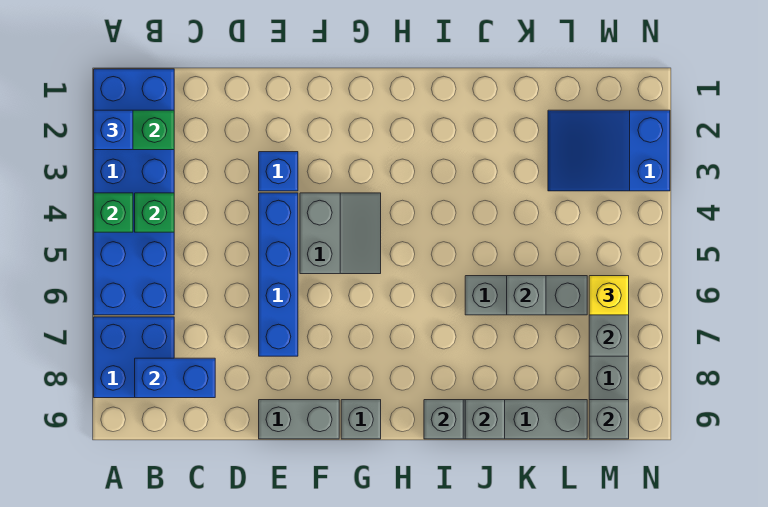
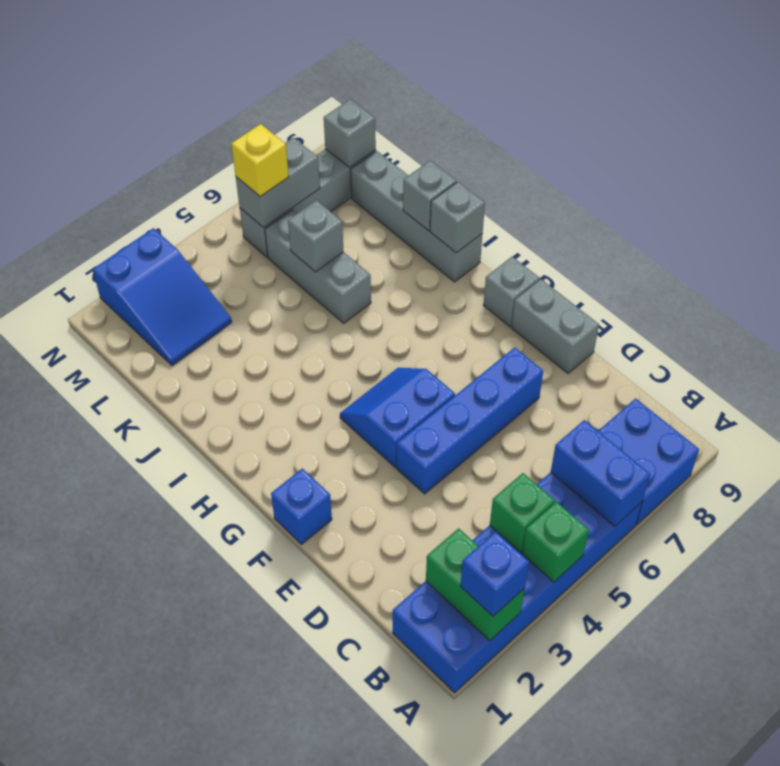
blue 1x2 brick [135,358,215,398] -> blue 1x2 brick moved to [551,420,650,526]
blue 1x1 brick [259,152,298,191] -> blue 1x1 brick moved to [271,468,332,544]
grey 2x2 slope [300,193,381,274] -> blue 2x2 slope [340,368,455,467]

